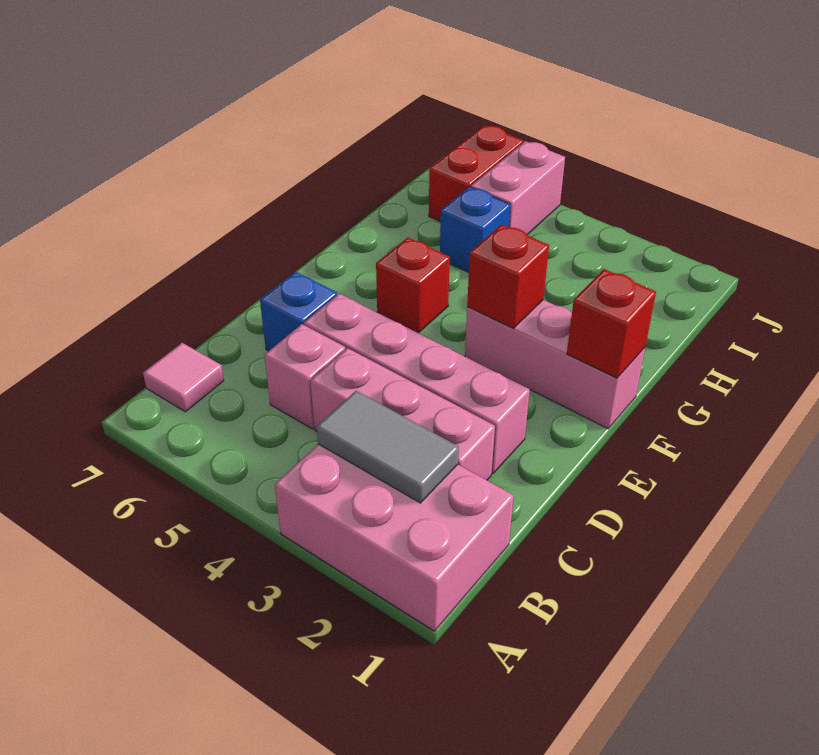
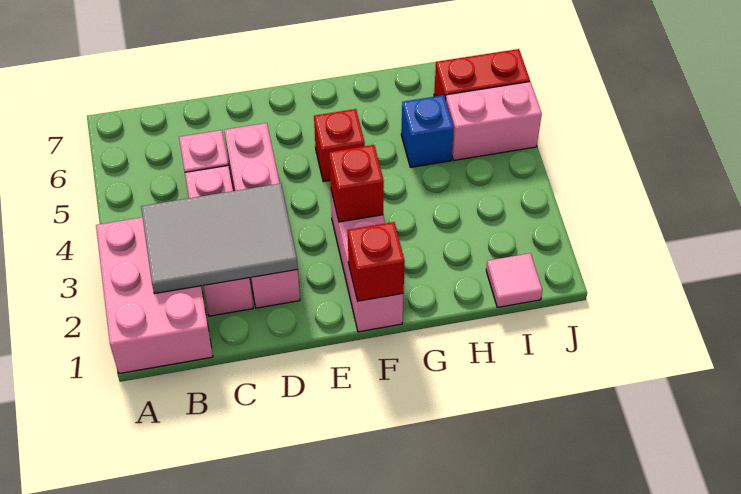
grey 1x2 tile [317,391,459,503] -> grey 2x3 tile [141,183,298,294]
pink 1x1 tile [143,343,224,412] -> pink 1x1 tile moved to [486,253,542,307]
blue 1x1 brick [260,272,337,351] -> none

